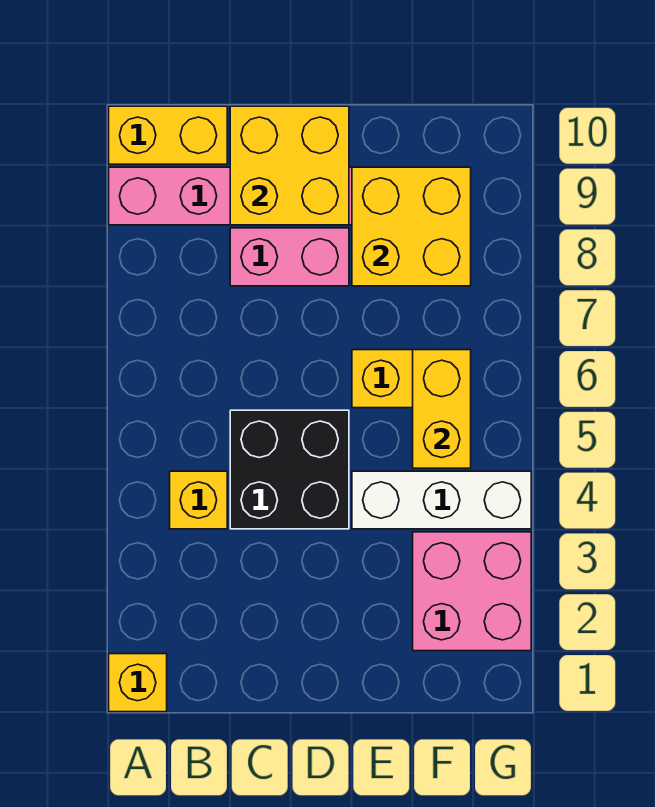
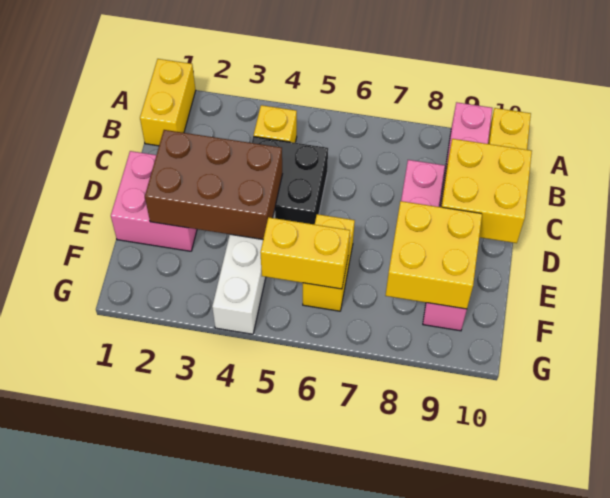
yellow 1x1 brick [109,654,167,712] -> yellow 1x2 brick [140,59,196,146]
none -> brown 2x3 brick [145,130,282,239]
pink 2x2 brick [413,532,531,651] -> pink 2x2 brick moved to [111,151,197,251]

